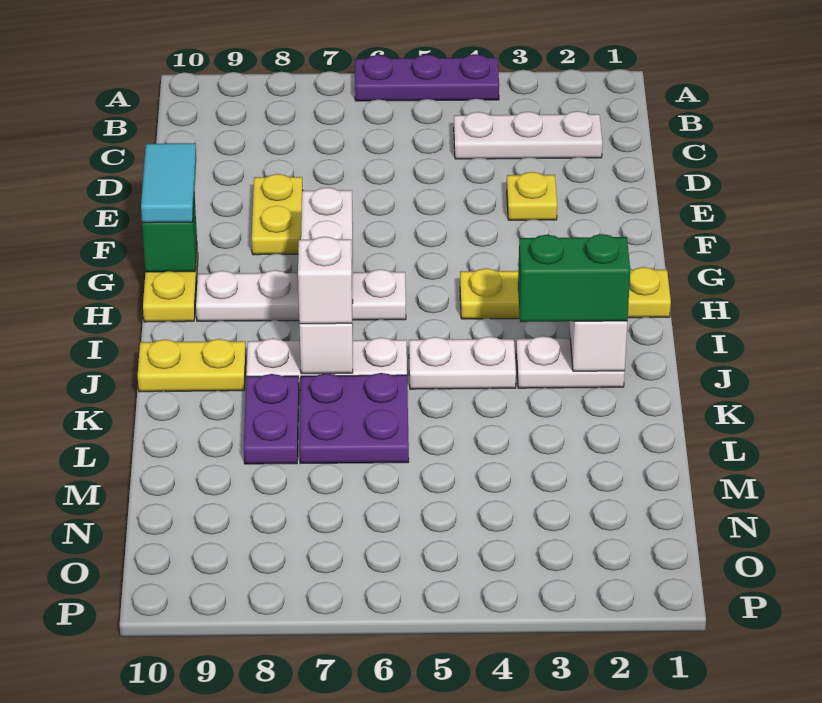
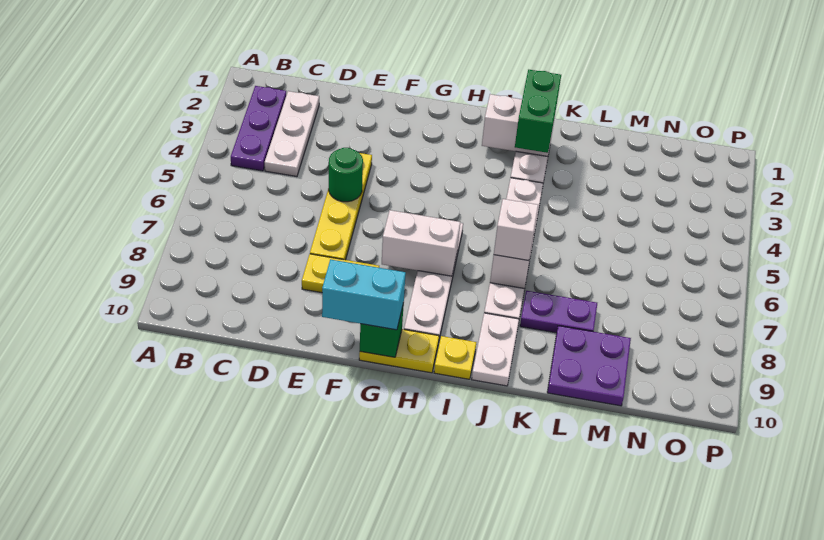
purple 1x3 plate [355,54,499,101] -> purple 1x3 plate moved to [231,86,286,171]
yellow 1x1 plate [507,172,557,220] -> yellow 1x1 plate moved to [434,336,476,379]
none -> green 1x1 round brick [329,148,363,202]
cyan 1x2 tile [141,143,196,223] -> cyan 1x2 brick [322,259,406,330]
yellow 1x4 plate [460,267,671,319] -> yellow 1x4 plate moved to [310,153,372,260]
yellow 1x2 plate [138,339,246,392] -> white 1x2 plate [472,313,519,386]
purple 2x2 plate [300,373,409,464] -> purple 2x2 plate moved to [547,326,631,406]

